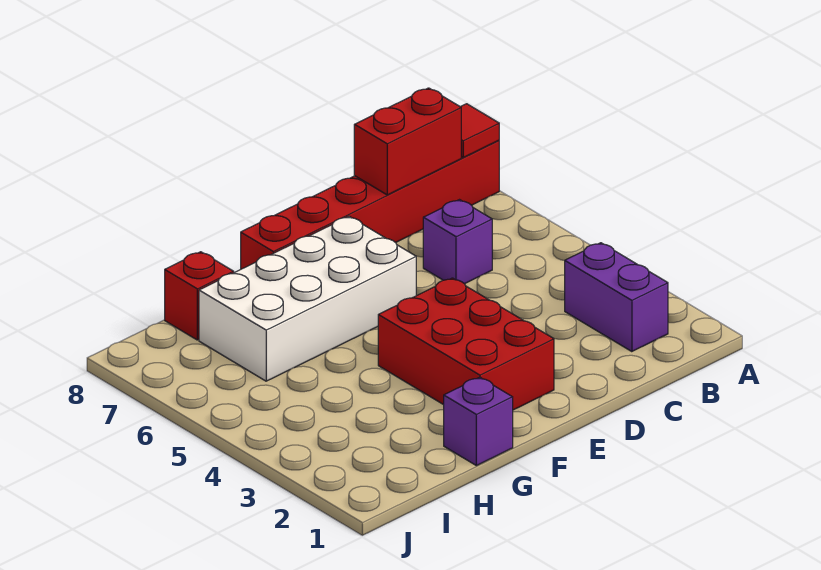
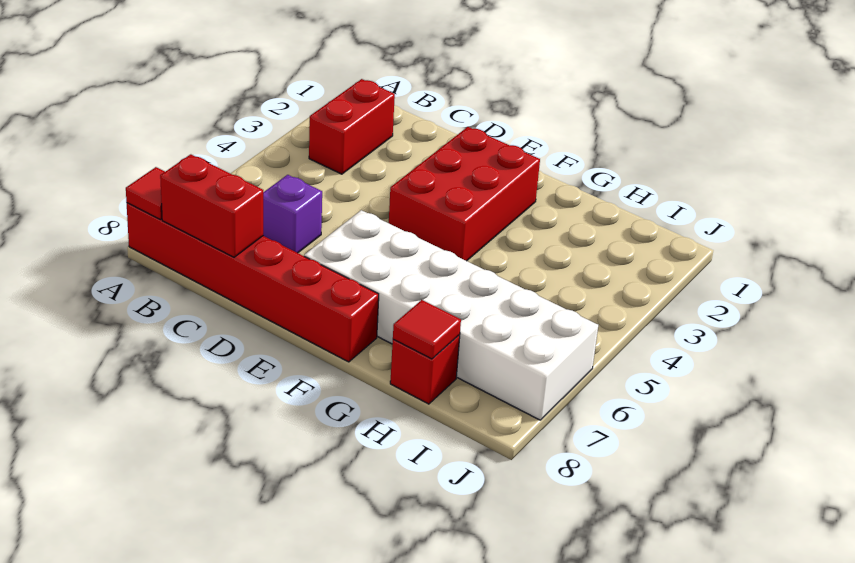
purple 1x2 brick [565,243,668,352] -> red 1x2 brick [309,79,395,174]
white 2x4 brick [199,216,416,381] -> white 2x6 brick [304,210,598,420]
purple 1x1 brick [444,377,513,466] -> none
none -> red 1x1 tile [393,300,461,359]

